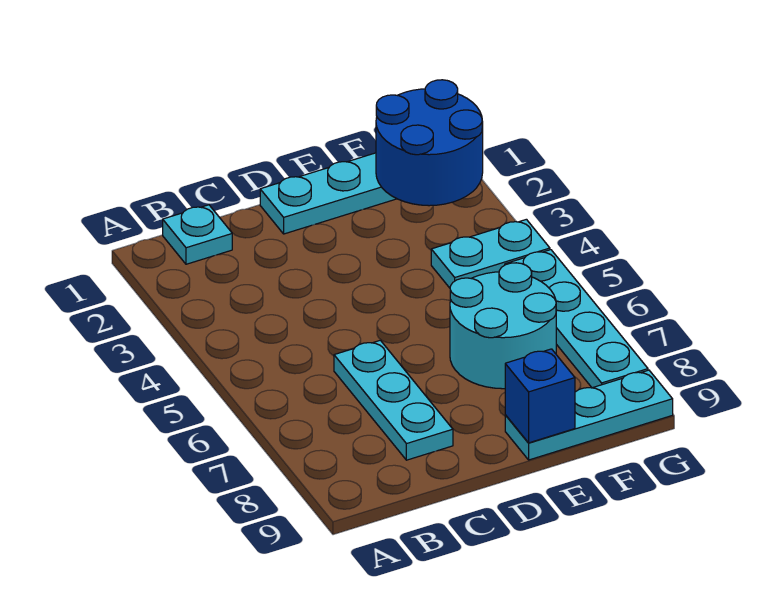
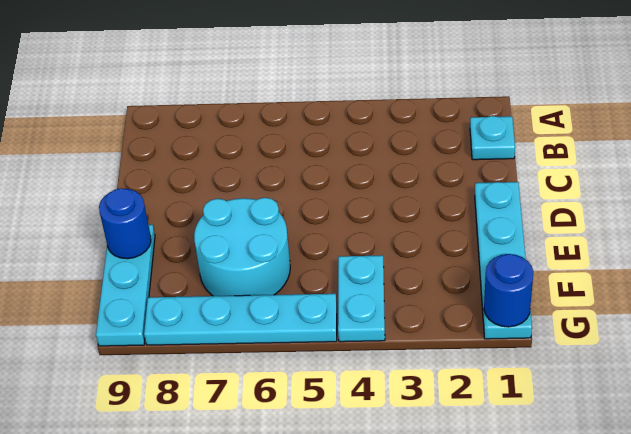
cyan 1x3 plate [334,340,453,460] -> none
blue 1x1 brick [505,349,575,443] -> blue 1x1 round brick [99,188,151,259]
blue 2x2 round brick [376,80,483,206] -> blue 1x1 round brick [484,254,533,327]

